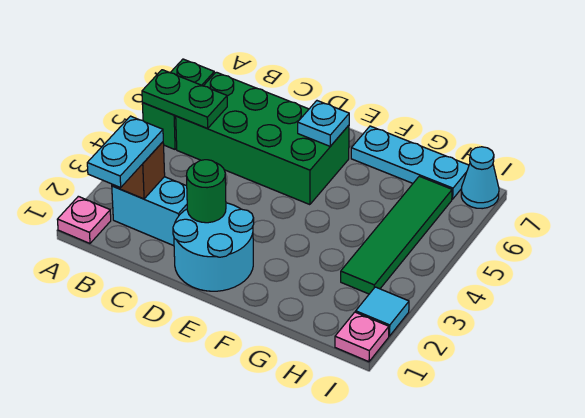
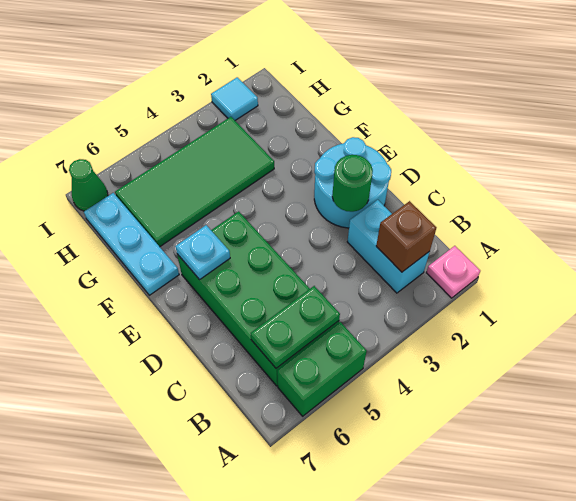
green 1x2 plate [142,70,227,128] -> green 1x2 plate turned to [250,286,340,368]
cyan 1x2 plate [87,116,163,188] -> none
green 1x4 tile [341,176,452,294] -> green 2x4 tile [115,117,274,247]
pink 1x1 plate [335,312,389,362] -> none
cyan 1x1 cone [461,147,499,209] -> green 1x1 cone [69,159,108,211]

